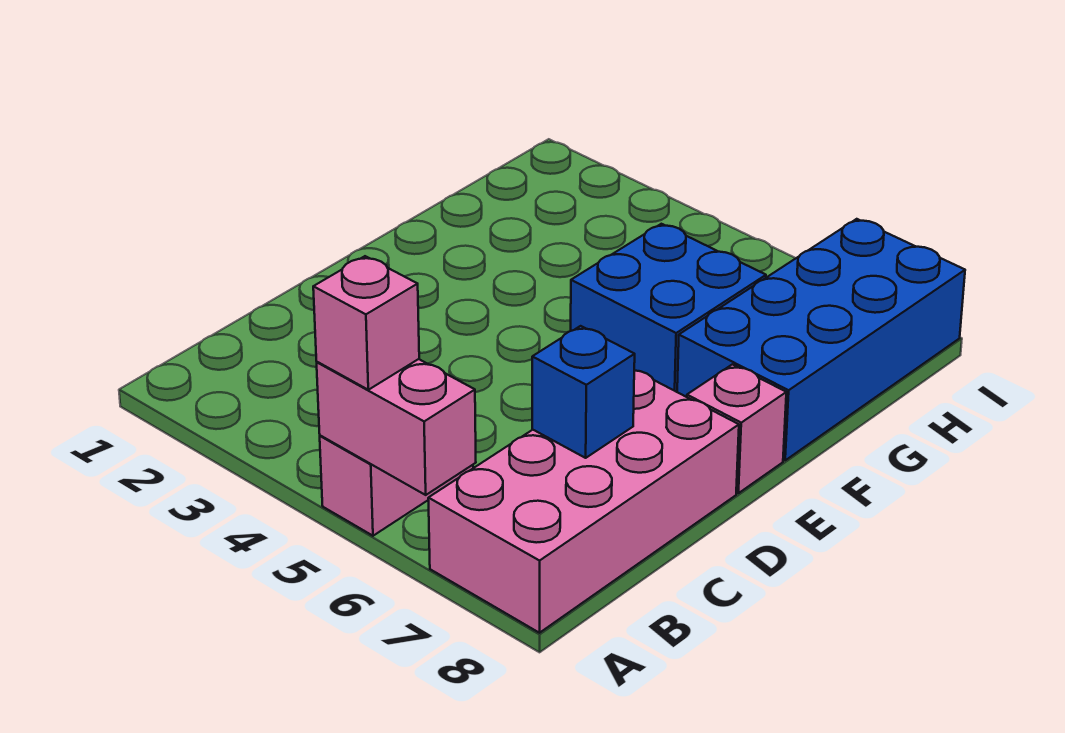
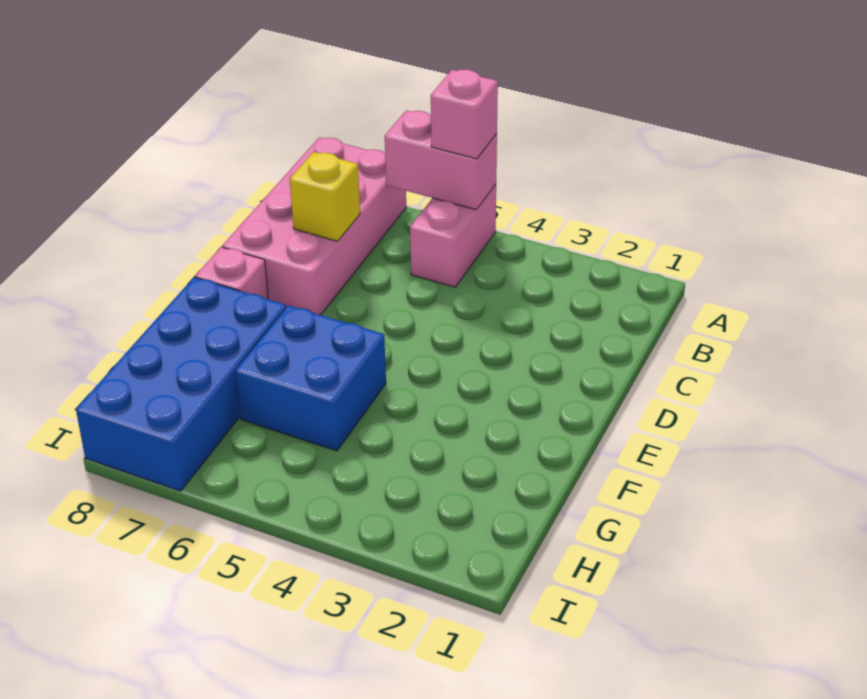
blue 1x1 brick [532,326,635,458] -> yellow 1x1 brick [290,152,360,241]

